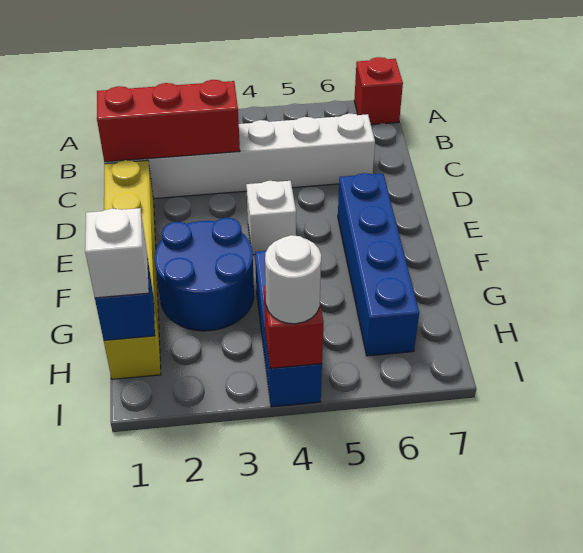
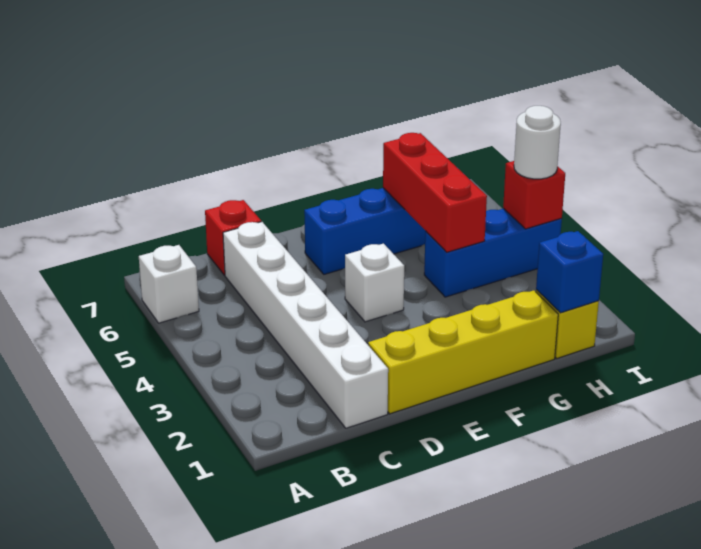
red 1x1 brick [354,57,403,125] -> red 1x1 brick moved to [205,200,261,275]
red 1x3 brick [97,80,240,162] -> red 1x3 brick moved to [383,133,487,252]
blue 2x2 round brick [155,218,254,331] -> none
white 1x1 brick [85,208,149,298] -> white 1x1 brick moved to [139,245,199,323]

